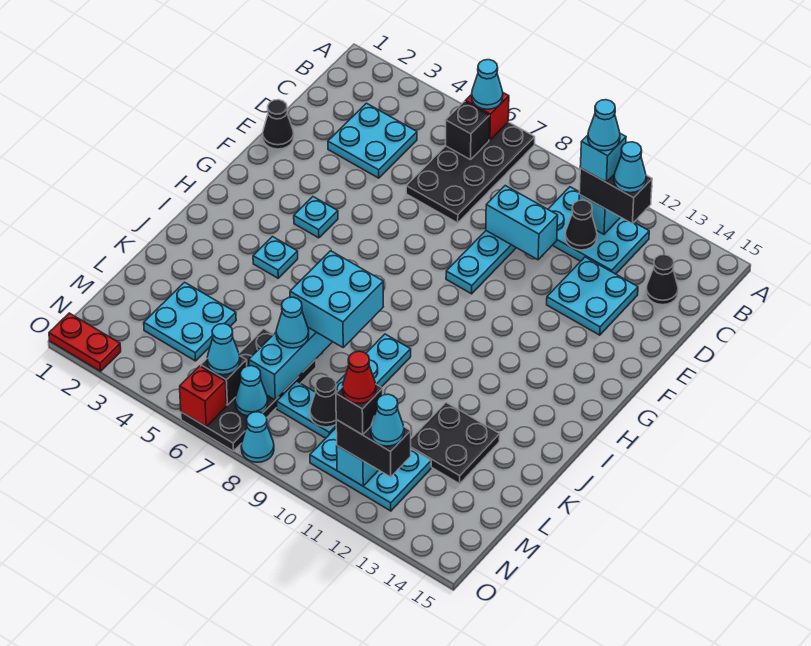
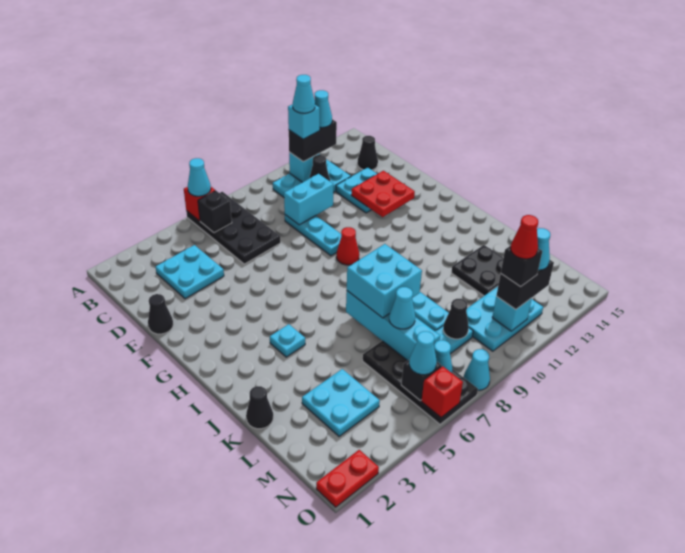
none -> red 2x2 plate [351,171,415,217]
cyan 1x1 plate [294,197,338,238] -> none
none -> red 1x1 cone [336,227,359,265]
none -> black 1x1 cone [246,386,273,429]

